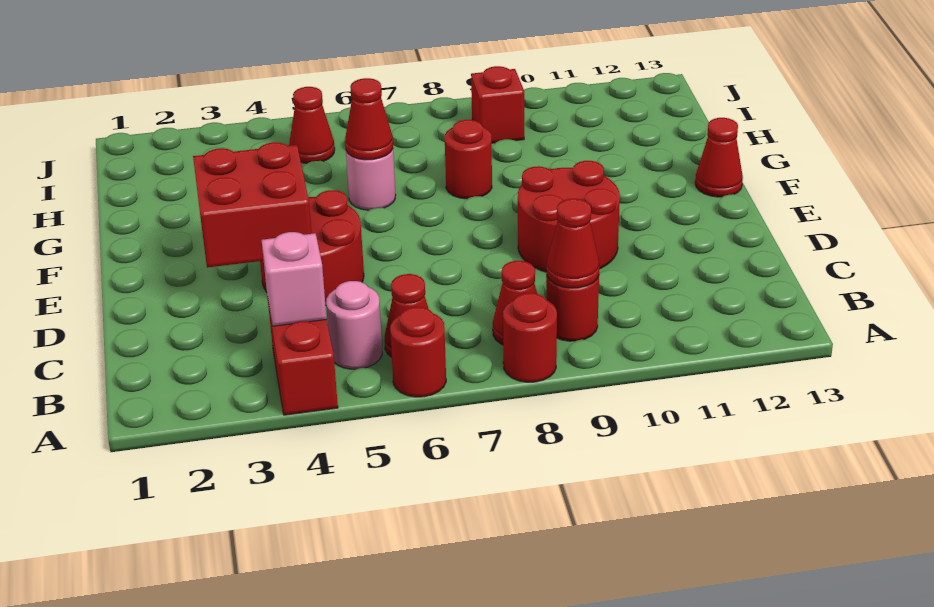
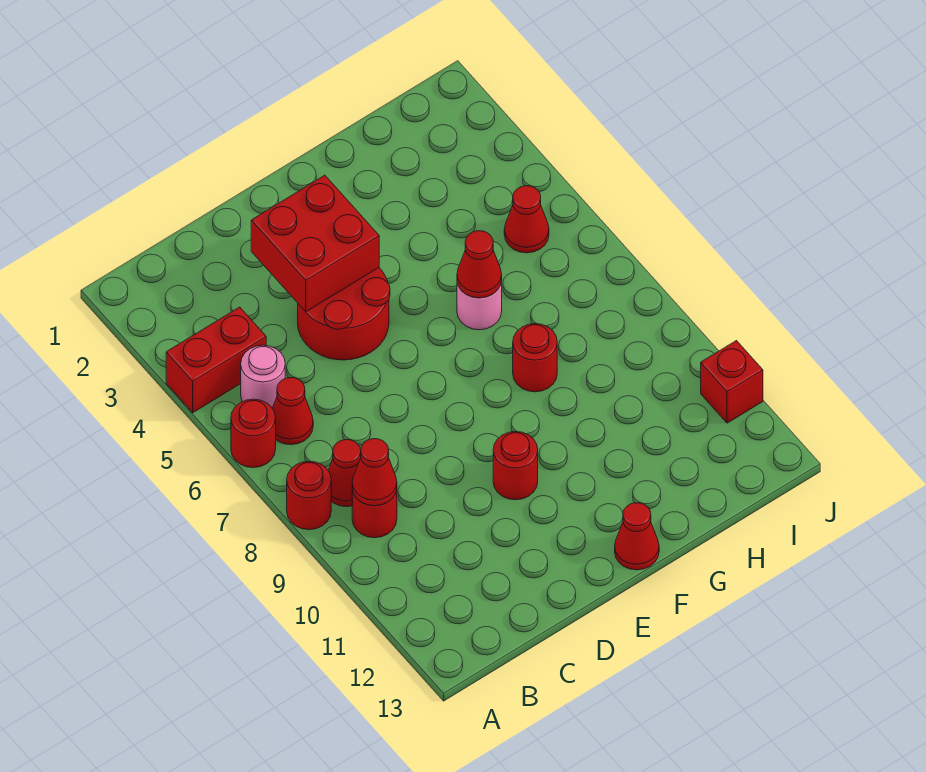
pink 1x1 brick [262,232,327,326] -> none
red 2x2 round brick [518,161,620,272] -> red 1x1 round brick [493,432,538,500]
red 1x1 brick [471,66,524,143] -> red 1x1 brick moved to [701,341,763,423]

